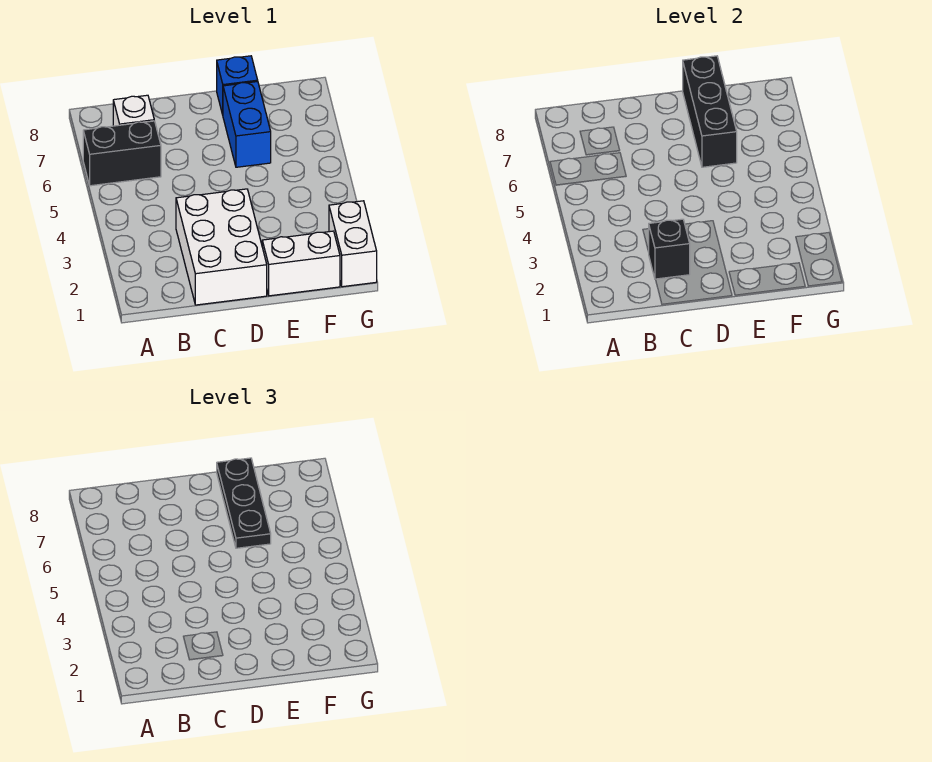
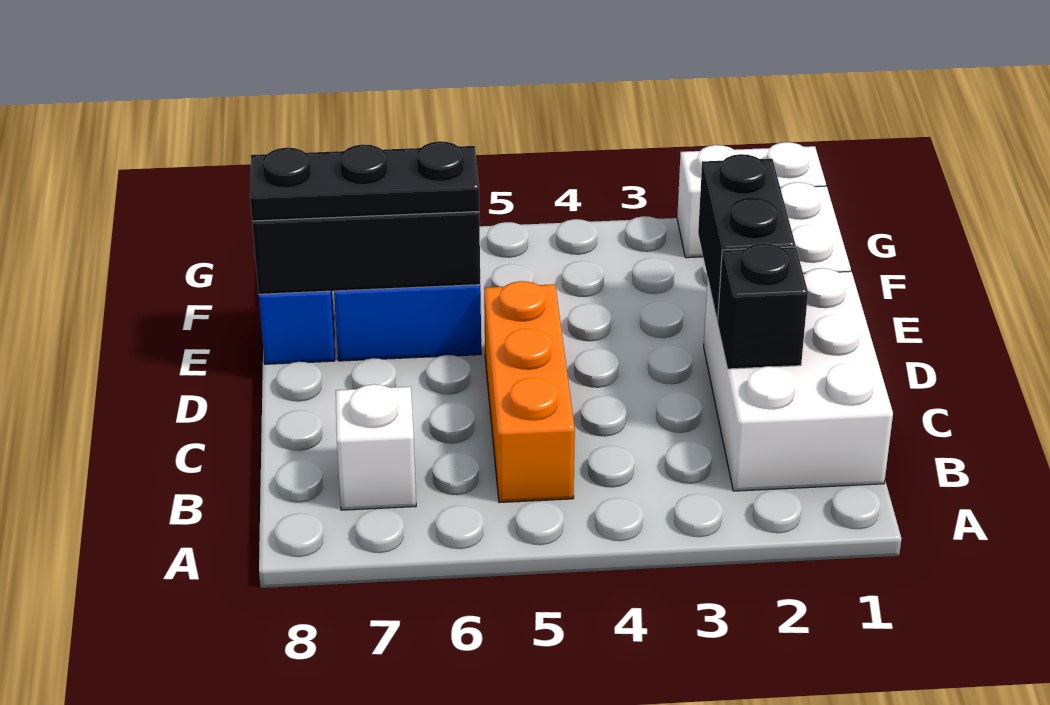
black 1x2 brick [83,121,161,186] -> black 1x2 brick moved to [698,154,795,321]
none -> orange 1x3 brick [484,281,575,503]
white 2x3 brick [176,189,267,305] -> white 2x3 brick turned to [704,268,893,491]

